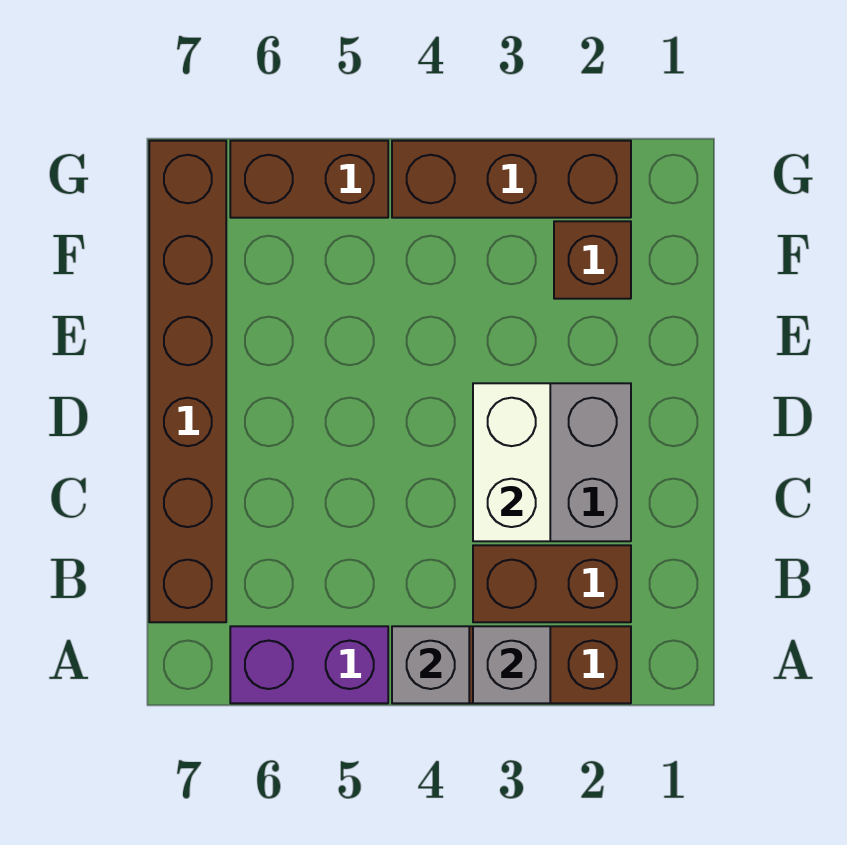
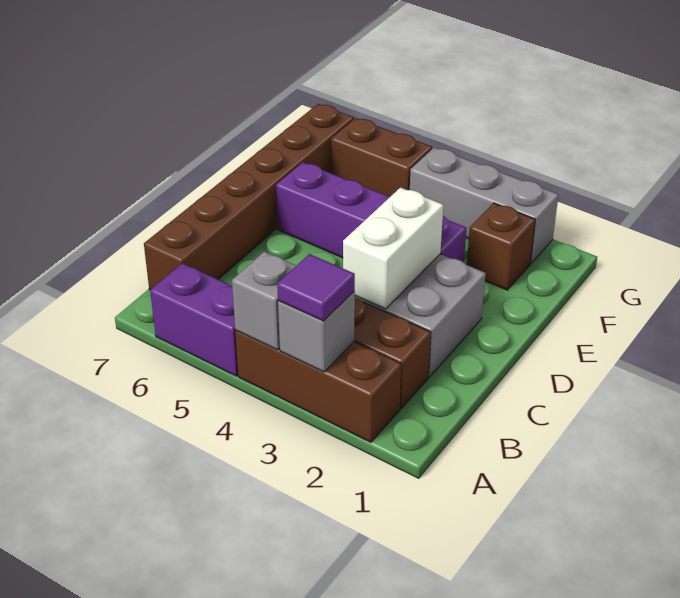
none -> purple 1x1 tile [277,254,355,321]
none -> purple 1x4 brick [276,162,466,262]
brown 1x3 brick [392,141,631,218] -> grey 1x3 brick [410,147,559,264]

